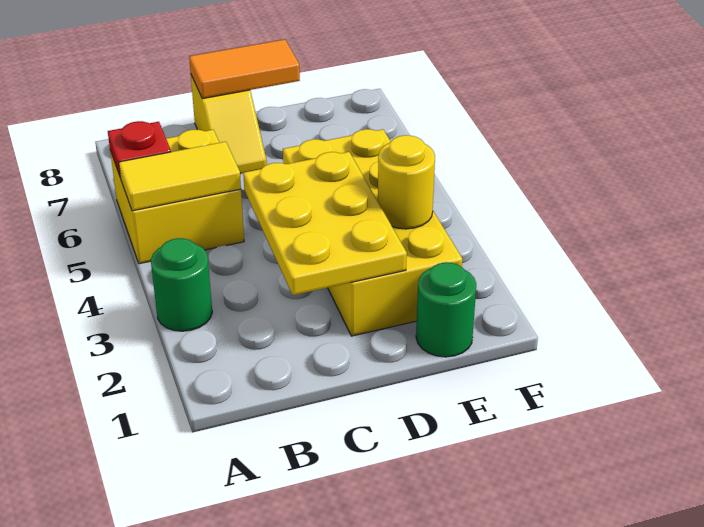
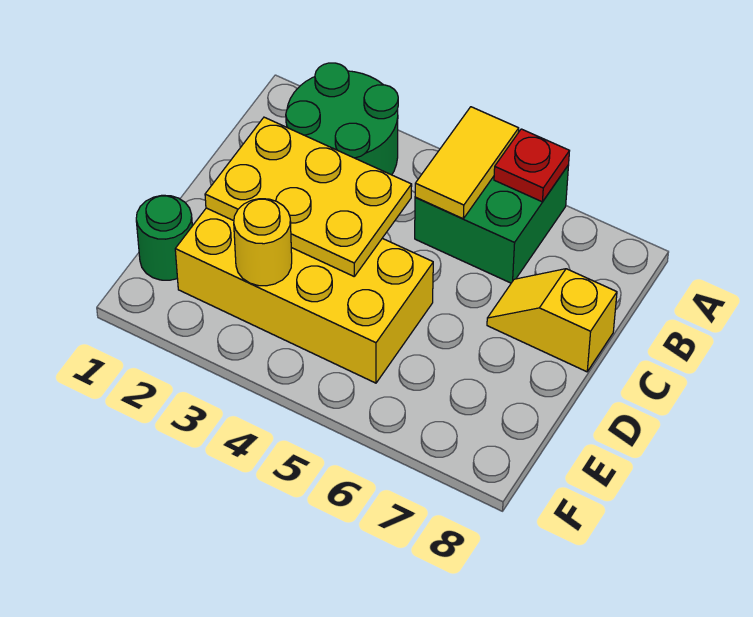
green 1x1 round brick [151,238,212,331] -> green 2x2 round brick [286,63,398,175]
yellow 2x2 brick [110,130,244,264] -> green 2x2 brick [415,165,569,283]
orange 1x2 tile [189,39,300,99] -> none

